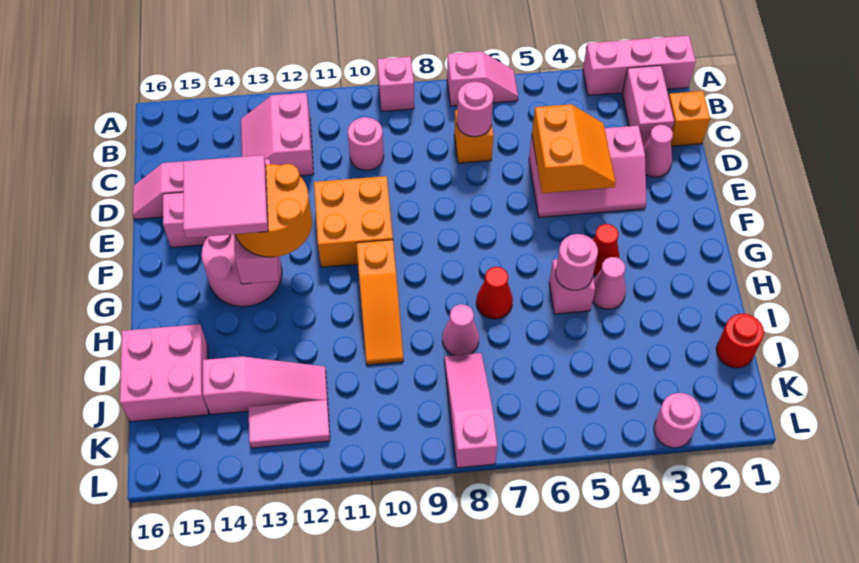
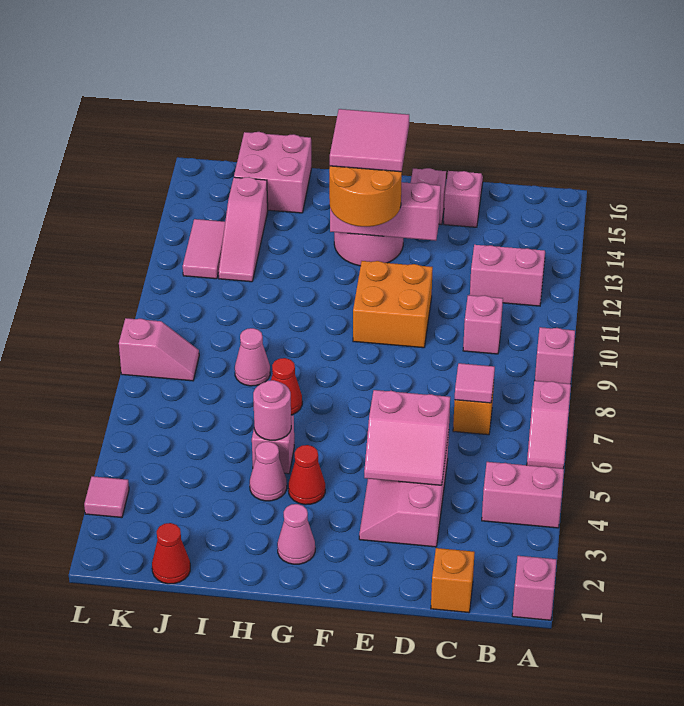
pink 1x3 brick [583,36,696,95] -> pink 1x1 brick [512,556,556,620]
pink 1x2 brick [622,66,674,146] -> pink 1x2 brick moved to [482,462,564,528]
pink 1x1 round brick [457,82,493,137] -> pink 1x1 tile [455,363,495,403]
pink 1x1 round brick [348,117,384,170] -> pink 1x1 brick [463,295,503,354]
pink 1x1 cone [643,125,673,177] -> pink 1x1 cone moved to [277,504,315,564]
orange 2x2 slope [532,104,616,193] -> pink 2x2 slope [364,390,450,485]
orange 1x3 slope [356,240,404,365] -> none
red 1x1 round brick [716,314,764,368] -> red 1x1 cone [152,523,190,584]
pink 1x3 slope [444,353,497,468] -> pink 1x2 slope [119,318,199,381]
pink 1x1 round brick [654,393,701,448] -> pink 1x1 tile [84,476,129,518]

